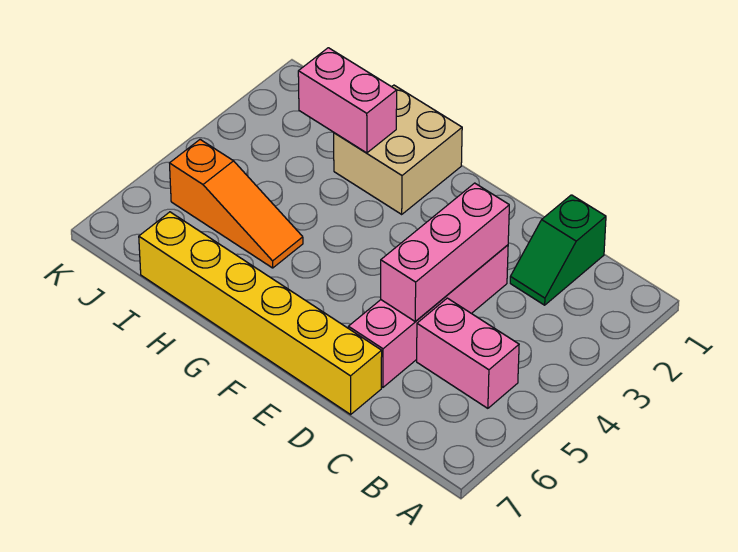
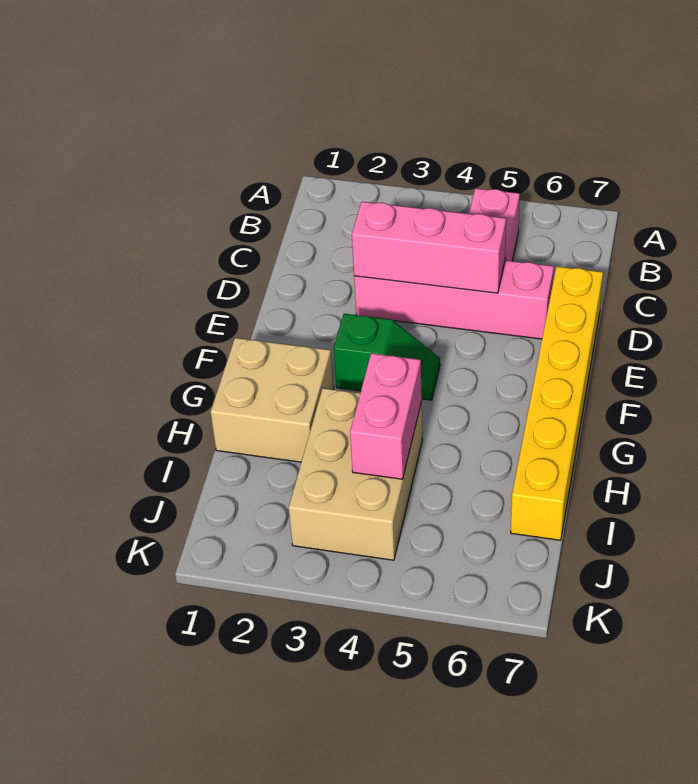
green 1x2 slope [510,195,606,305] -> green 1x2 slope moved to [334,314,440,400]
pink 1x2 brick [298,48,397,153] -> pink 1x2 brick moved to [350,353,422,479]
none -> tan 2x3 brick [289,388,422,560]
orange 1x3 slope [170,140,303,268] -> none

